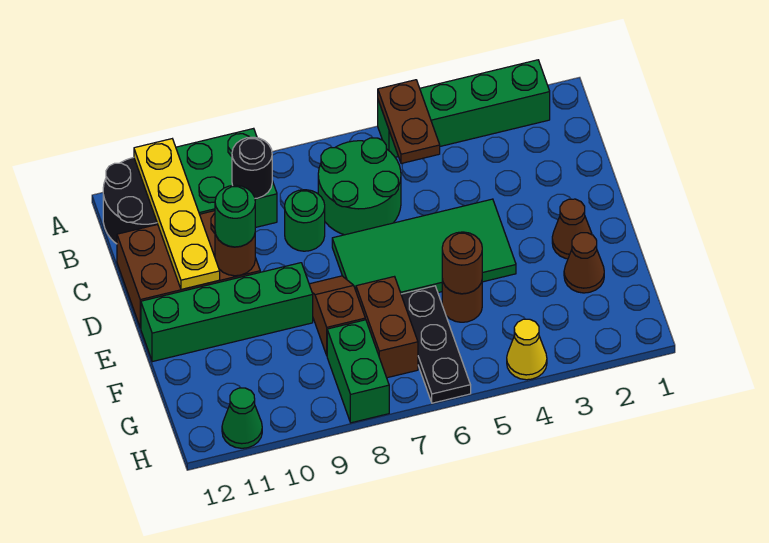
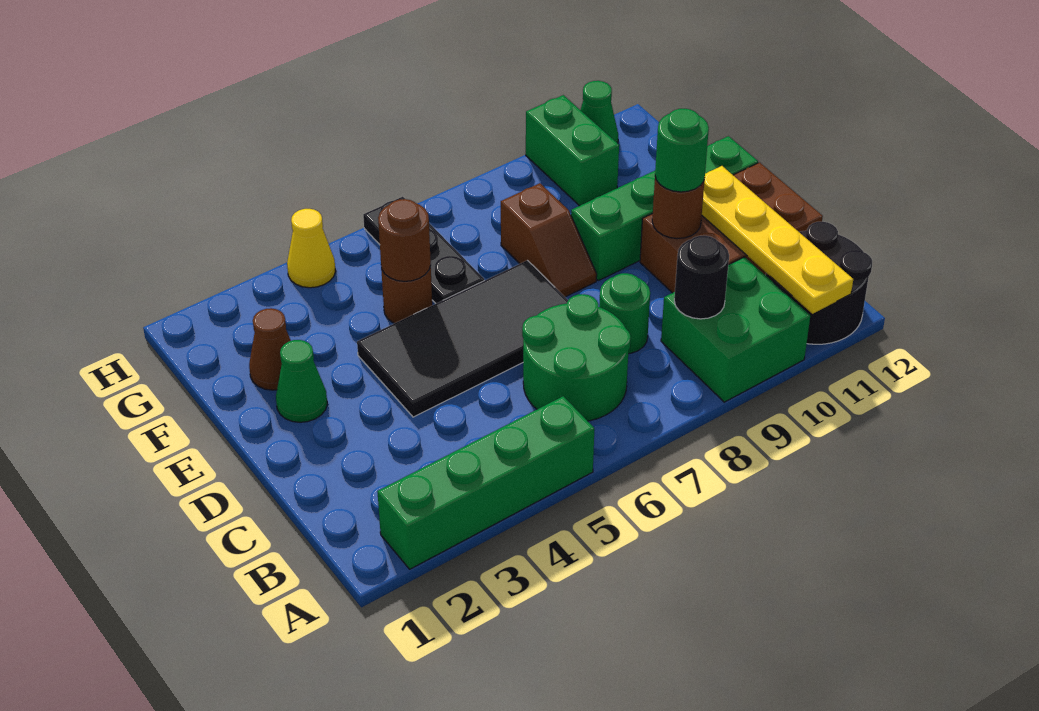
brown 1x2 plate [378,80,440,164] -> none
green 2x4 tile [332,199,516,294] -> black 2x4 tile [357,260,568,417]
brown 1x1 cone [552,199,592,259] -> green 1x1 cone [276,340,327,422]
brown 1x2 brick [356,277,418,378] -> none
green 1x2 brick [327,320,389,423] -> green 1x2 brick moved to [526,95,619,206]

